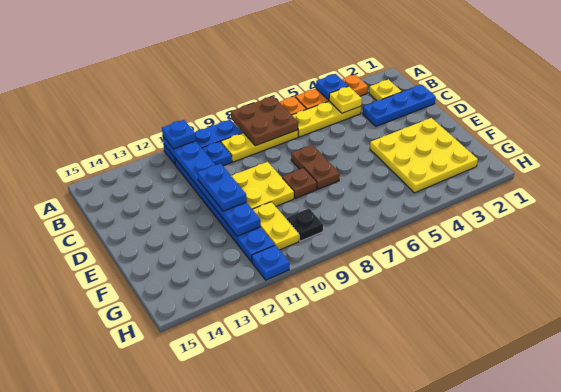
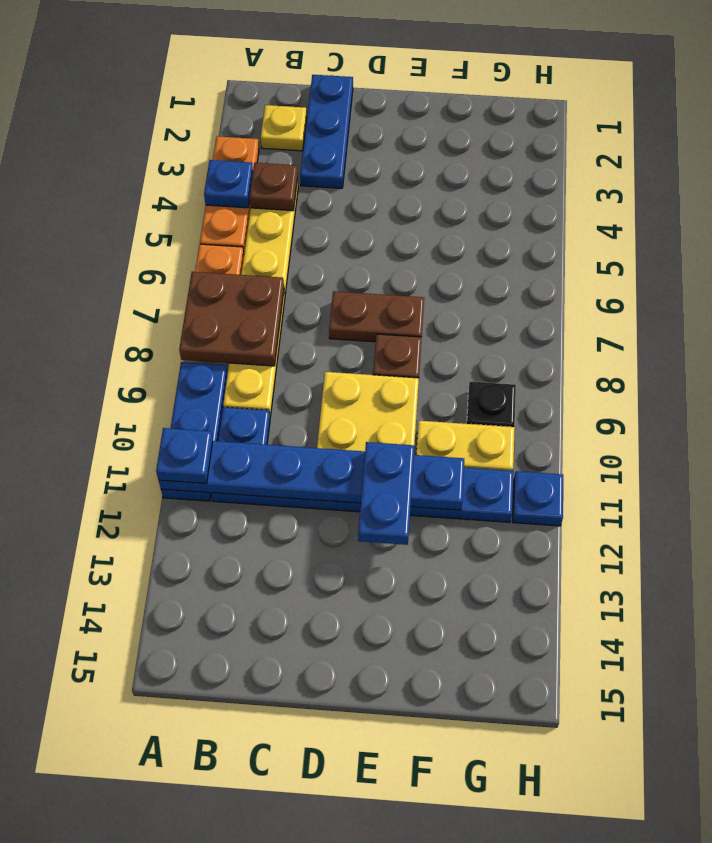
yellow 1x1 plate [329,86,362,113] -> brown 1x1 plate [250,163,298,211]
blue 1x2 plate [198,163,247,211] -> blue 1x2 plate turned to [358,442,415,545]
yellow 3x3 plate [370,118,478,193] -> none

